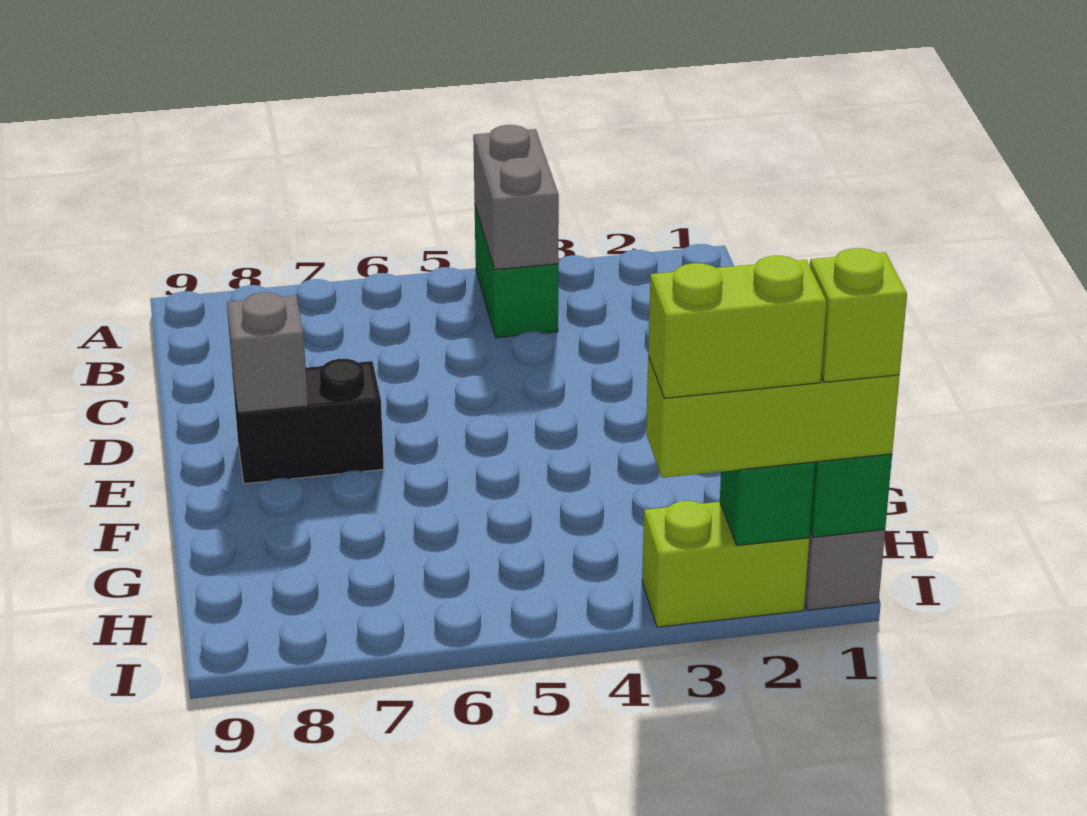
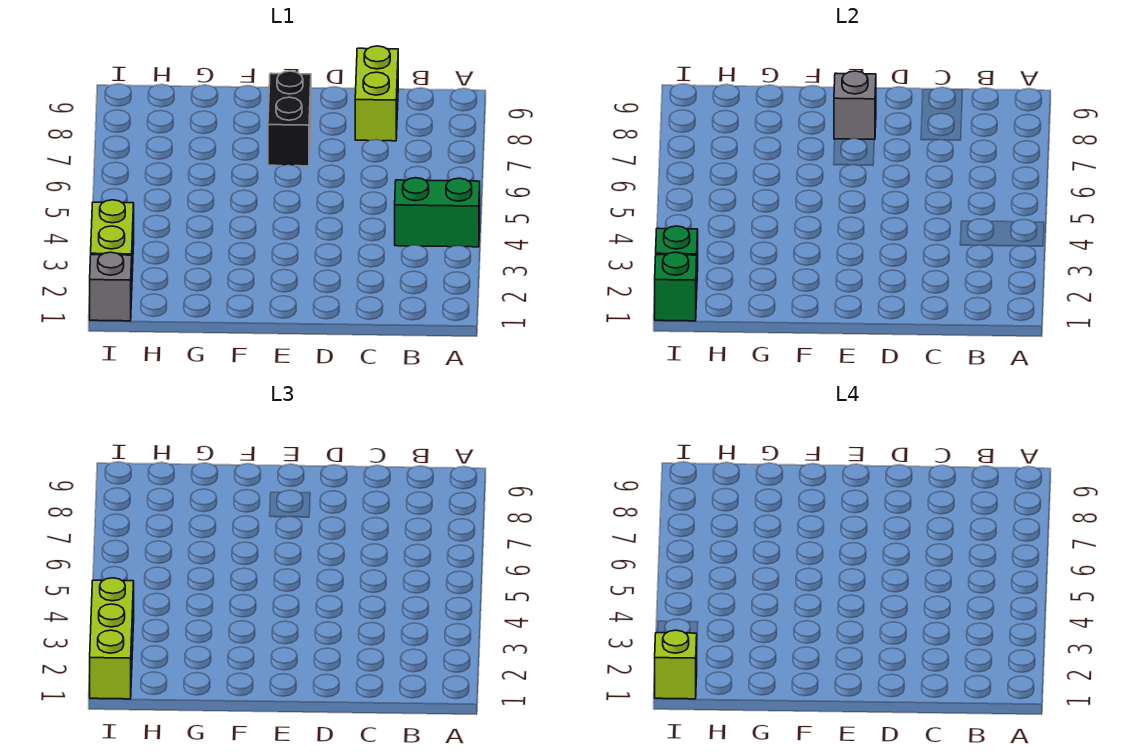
grey 1x2 brick [473,125,559,270] -> none
lime 1x2 brick [648,256,826,398] -> lime 1x2 brick moved to [355,46,398,141]

